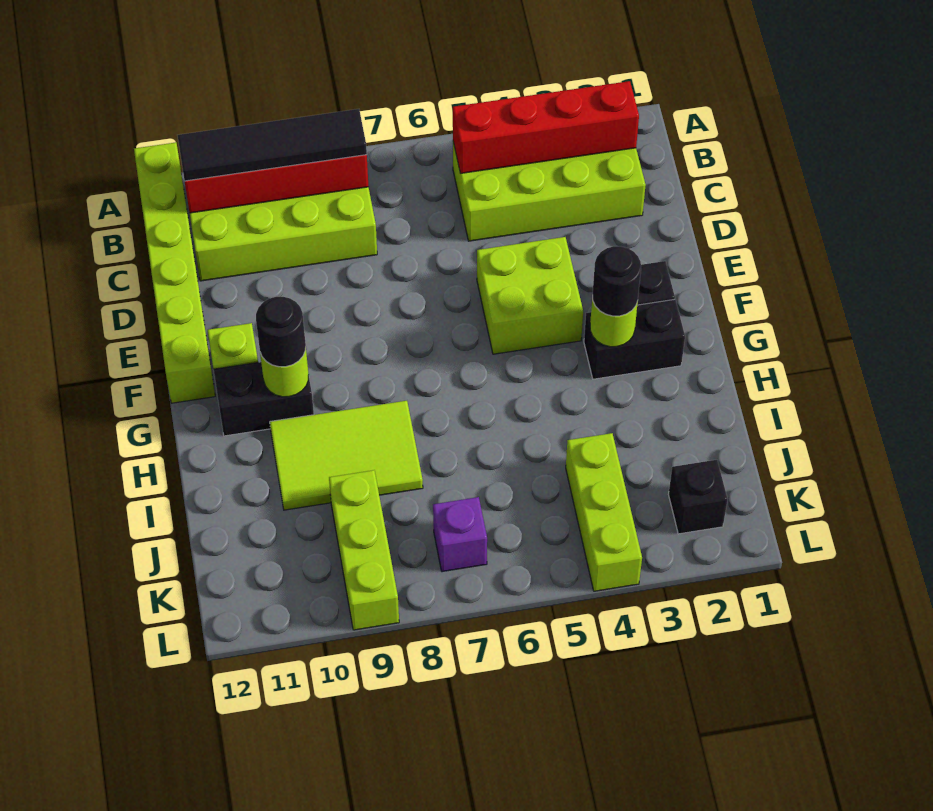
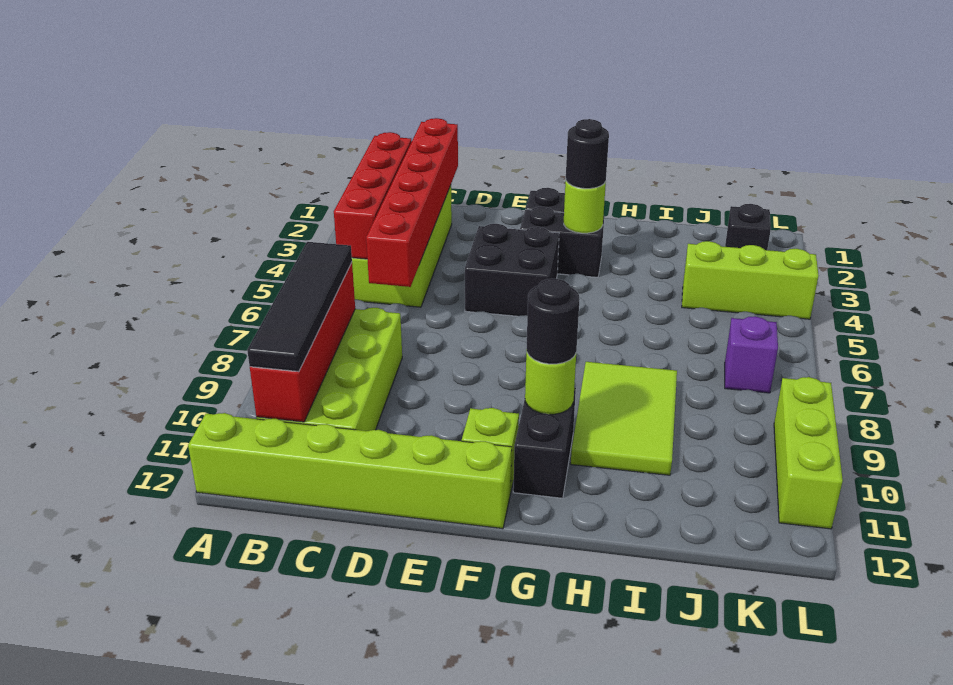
none -> red 1x6 brick [366,118,458,287]
lime 2x2 brick [477,237,583,354] -> black 2x2 brick [465,224,559,316]
black 1x2 brick [584,299,685,379] -> black 1x2 brick turned to [520,207,604,277]
lime 1x3 brick [329,470,399,630] -> lime 1x3 brick turned to [774,377,843,529]

